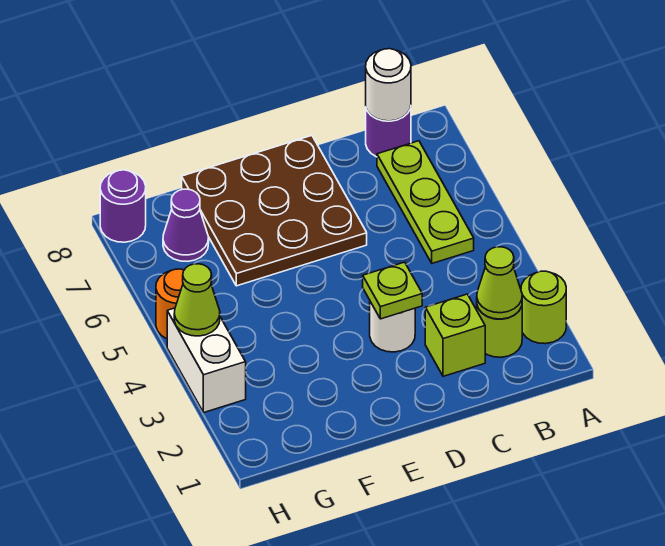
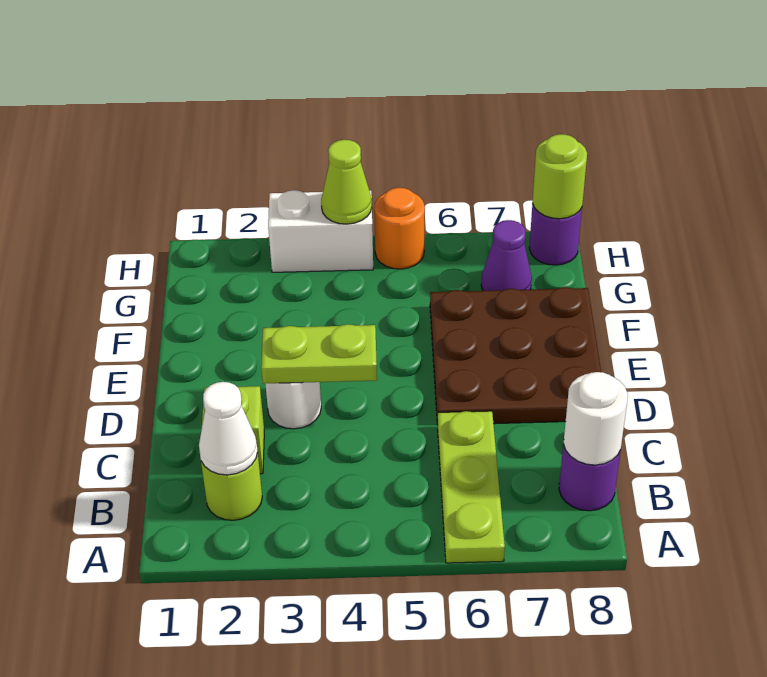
lime 1x1 round brick [521,271,566,344] -> lime 1x1 round brick moved to [533,134,587,219]
lime 1x1 cone [477,247,522,319] -> white 1x1 cone [199,382,258,475]
lime 1x3 plate [377,141,474,263] -> lime 1x3 plate turned to [438,411,505,563]
lime 1x1 plate [363,262,422,319] -> lime 1x2 plate [261,324,377,384]

